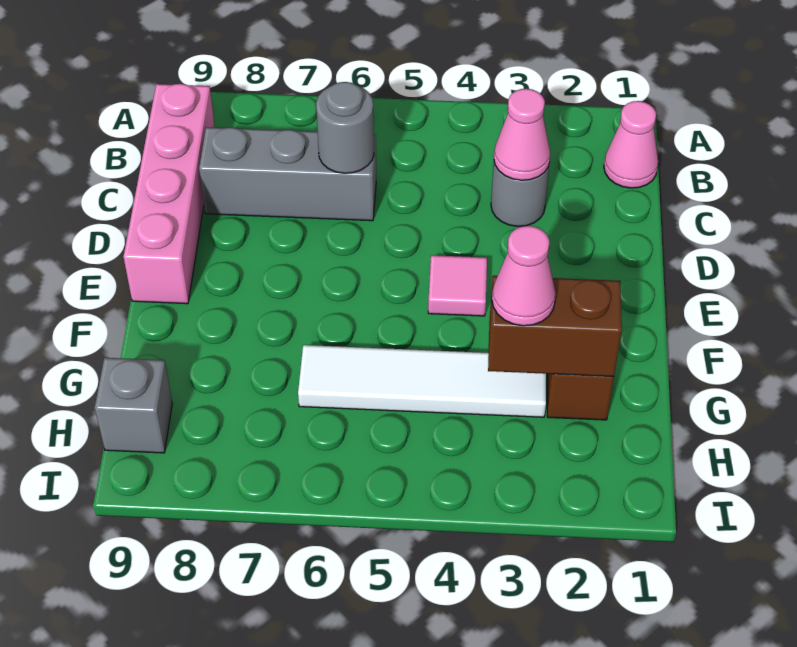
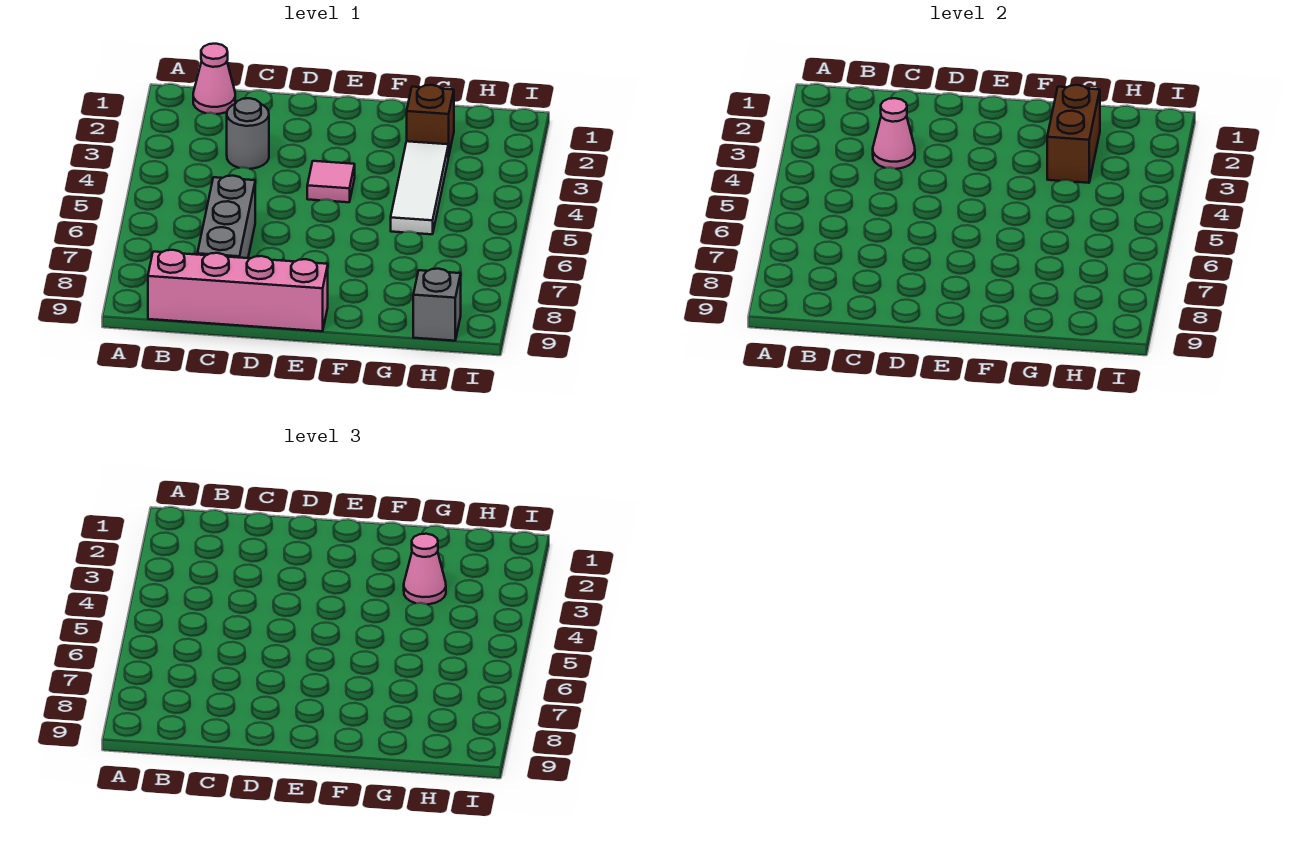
grey 1x1 round brick [316,82,374,173] -> none
white 1x4 tile [298,345,546,417] -> white 1x3 tile [391,141,448,234]

